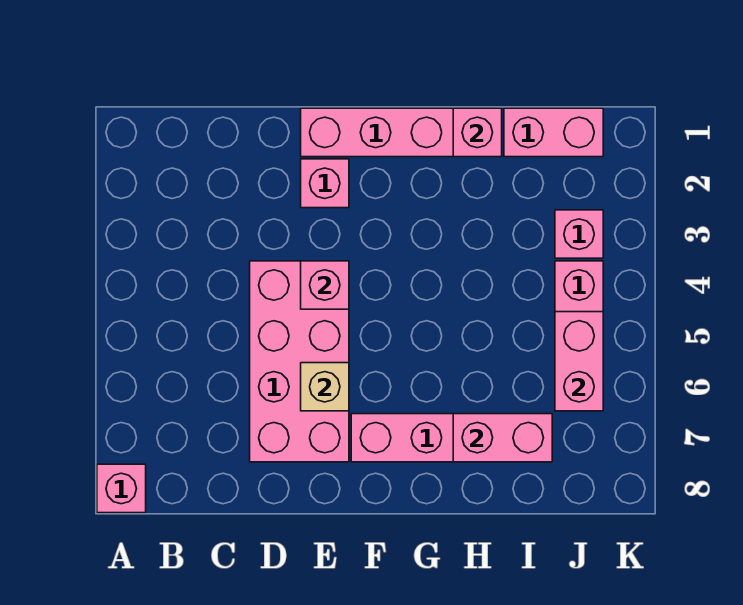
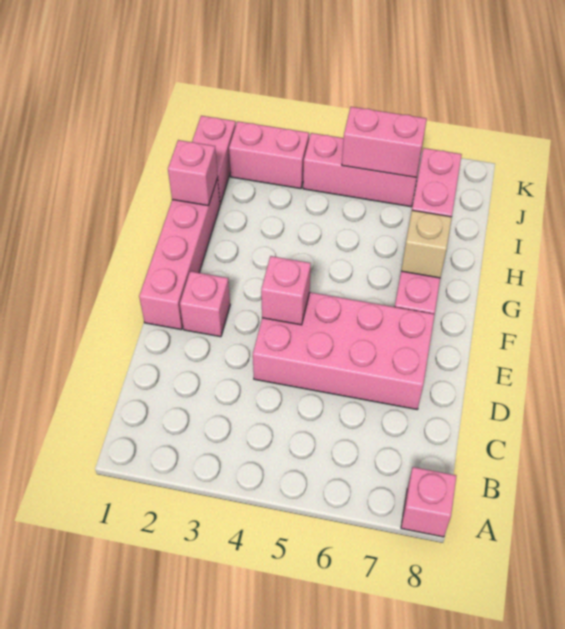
tan 1x1 brick [301,363,349,411] -> tan 1x1 brick moved to [401,210,452,278]
pink 1x1 brick [555,210,603,258] -> pink 1x2 brick [229,121,309,189]

